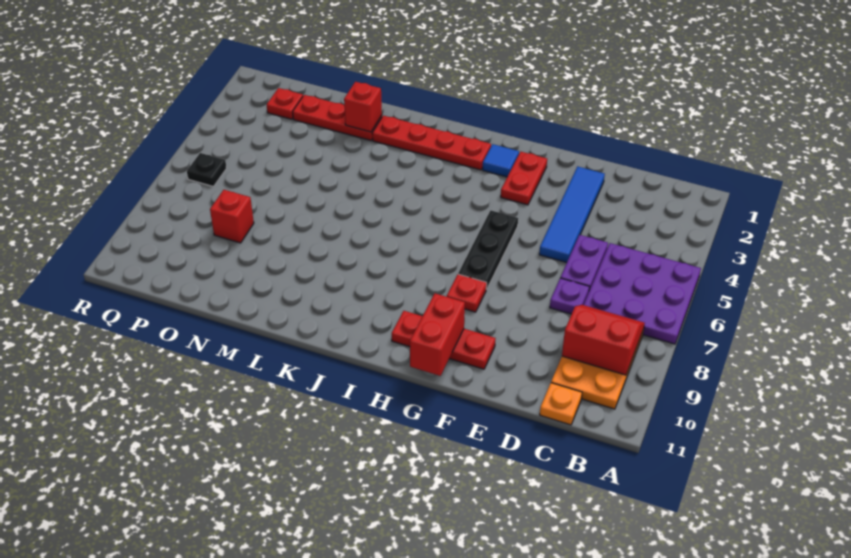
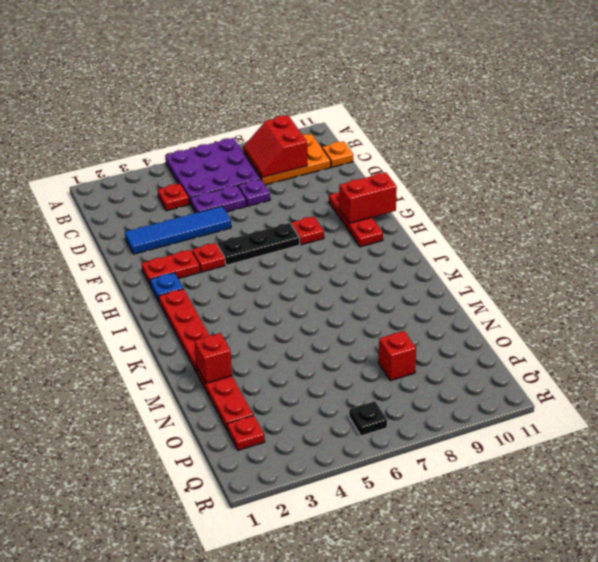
none -> red 1x1 plate [158,183,189,211]
none -> red 1x1 plate [192,243,225,272]
blue 1x1 tile [483,144,519,177] -> blue 1x1 plate [150,273,183,302]

